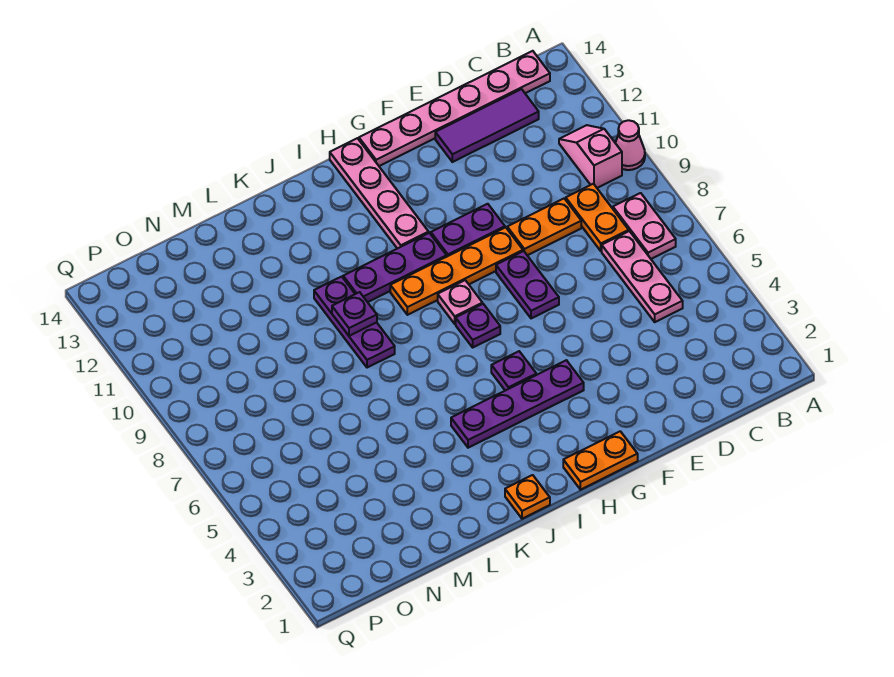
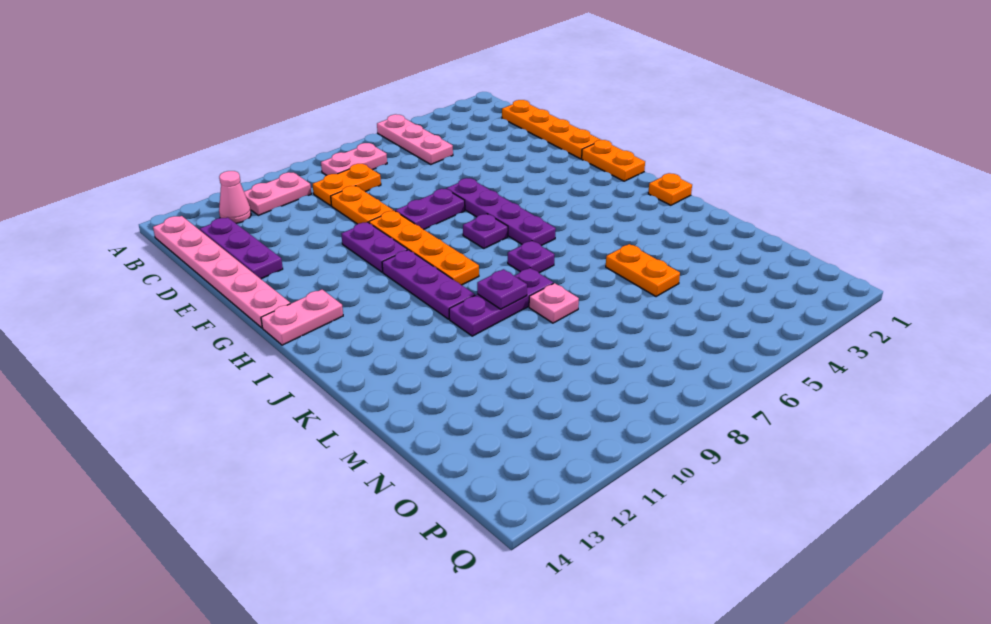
pink 1x1 cone [616,120,645,170] -> pink 1x1 cone moved to [219,171,251,223]
pink 1x2 slope [559,125,622,188] -> pink 1x2 plate [244,172,311,215]
none -> orange 1x4 plate [502,100,601,159]
pink 1x3 plate [602,231,683,322] -> pink 1x3 plate turned to [377,114,453,164]
purple 1x3 tile [435,89,539,162] -> purple 1x3 plate [200,217,283,279]
purple 1x4 plate [451,360,584,448] -> purple 1x4 plate moved to [446,178,556,246]
purple 1x1 plate [491,351,536,391] -> purple 1x1 plate moved to [508,241,555,273]
pink 1x1 plate [438,280,482,324] -> pink 1x1 plate moved to [529,283,579,323]
pink 1x4 plate [330,138,429,249] -> pink 1x2 plate [261,290,343,345]
none -> orange 1x2 plate [606,244,680,297]

